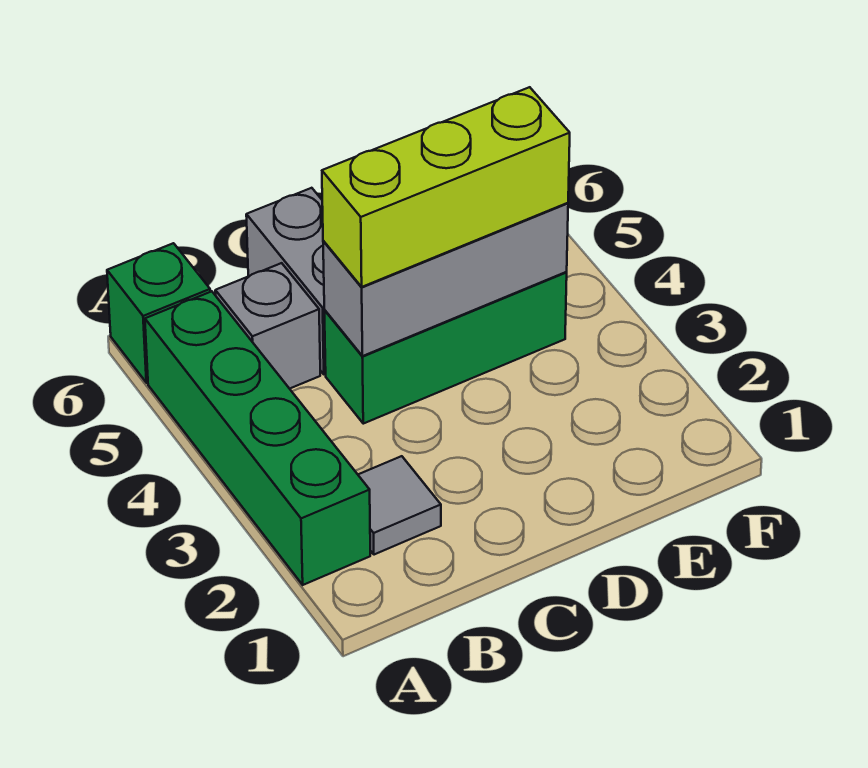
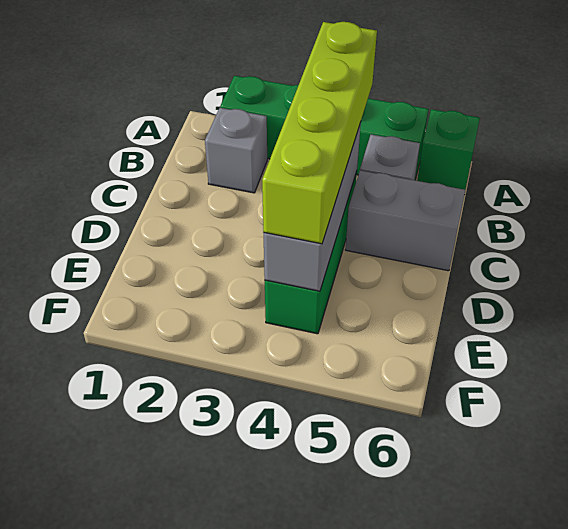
grey 1x1 tile [358,456,441,555] -> grey 1x1 brick [205,108,267,193]
lime 1x3 brick [322,87,570,287] -> lime 1x4 brick [262,22,377,244]

